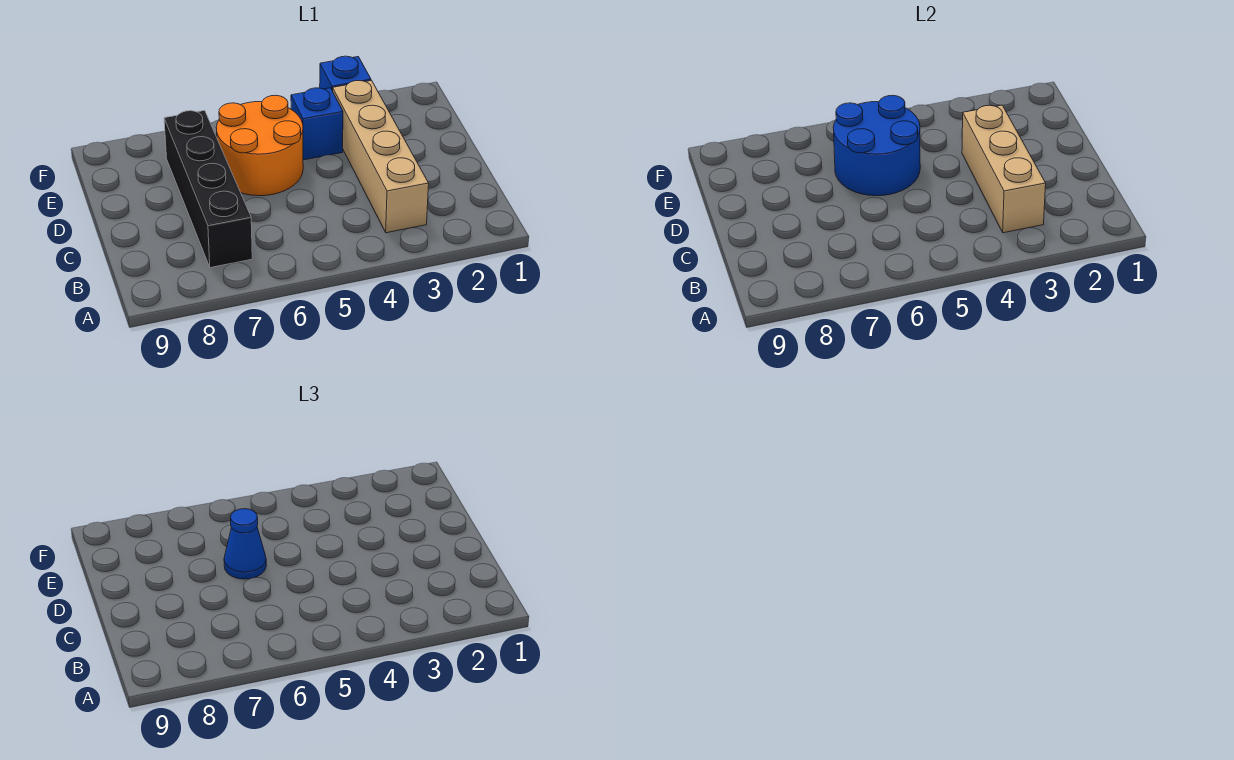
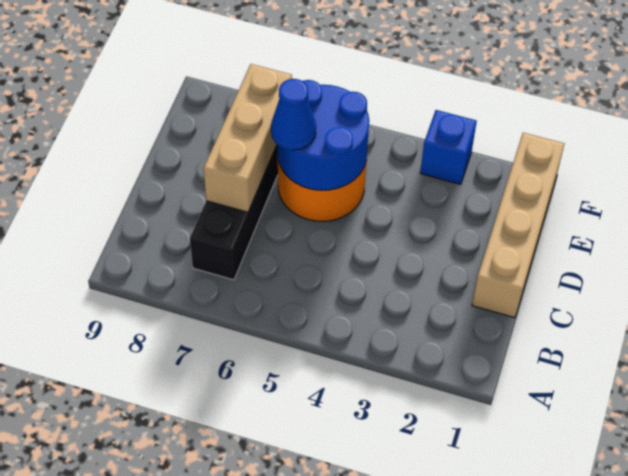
tan 1x4 brick [333,81,429,233] -> tan 1x4 brick moved to [472,133,564,318]
tan 1x3 brick [962,105,1046,233] -> tan 1x3 brick moved to [204,64,292,212]
blue 1x1 brick [291,88,343,160] -> none

